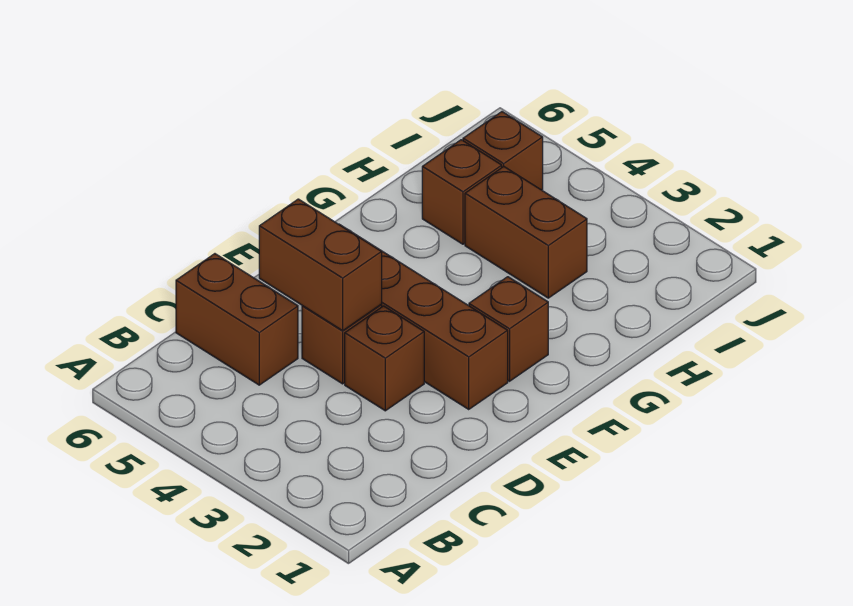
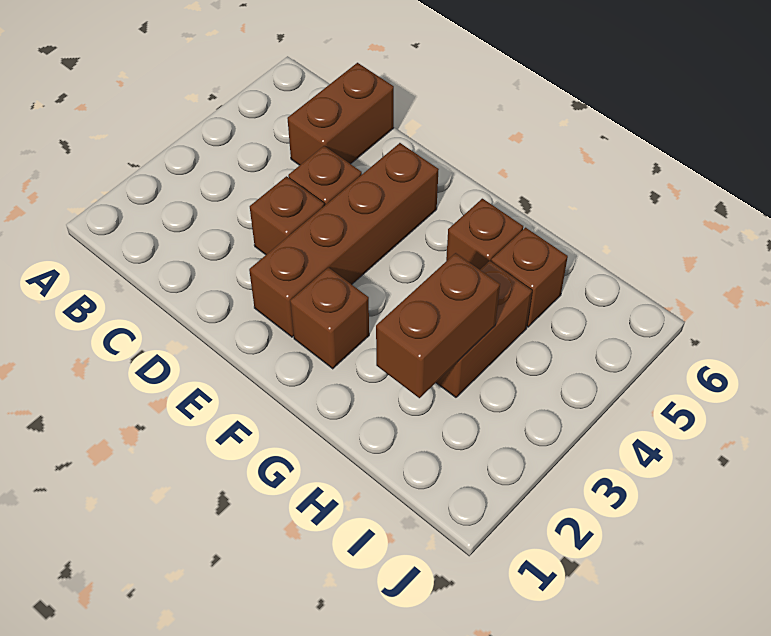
brown 1x2 brick [259,199,382,331] -> brown 1x2 brick moved to [376,253,500,398]
brown 1x1 brick [463,112,543,190] -> brown 1x1 brick moved to [446,199,523,270]

